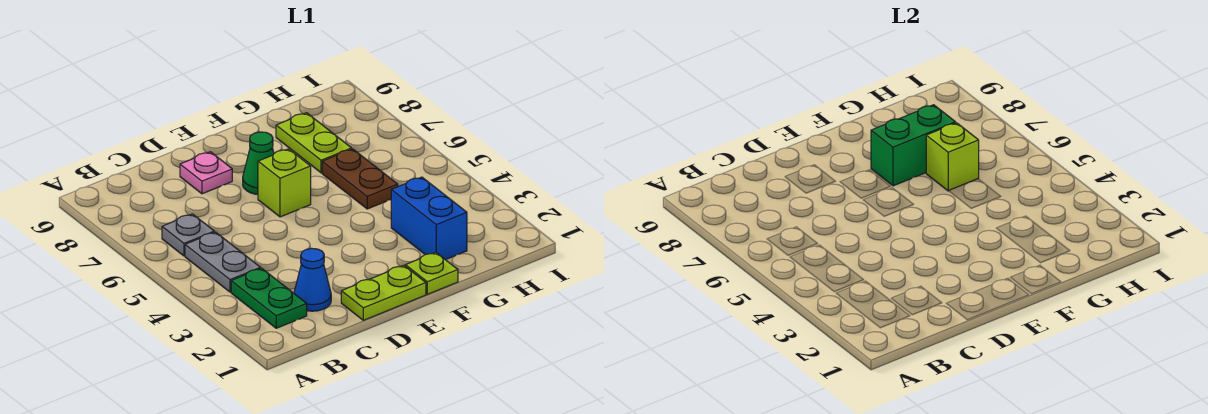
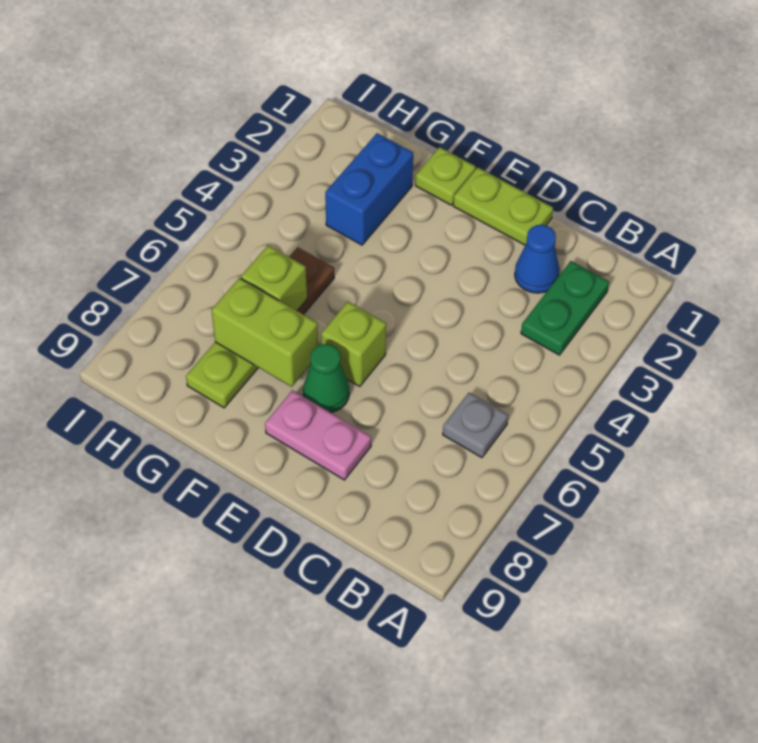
grey 1x2 plate [185,232,261,292] -> none
pink 1x1 plate [180,152,232,194] -> pink 1x2 plate [265,390,371,480]
green 1x2 brick [871,105,956,186] -> lime 1x2 brick [212,278,318,387]

